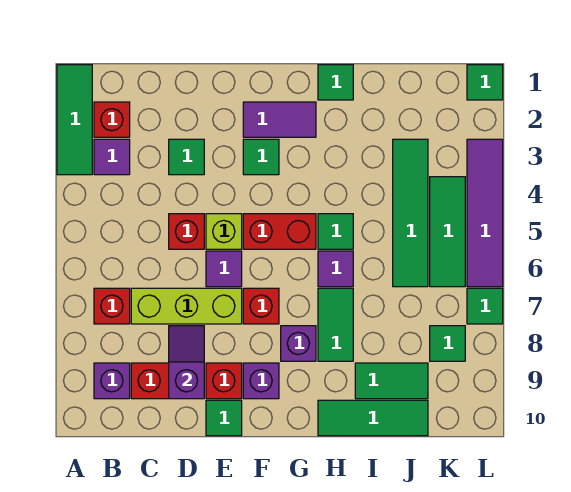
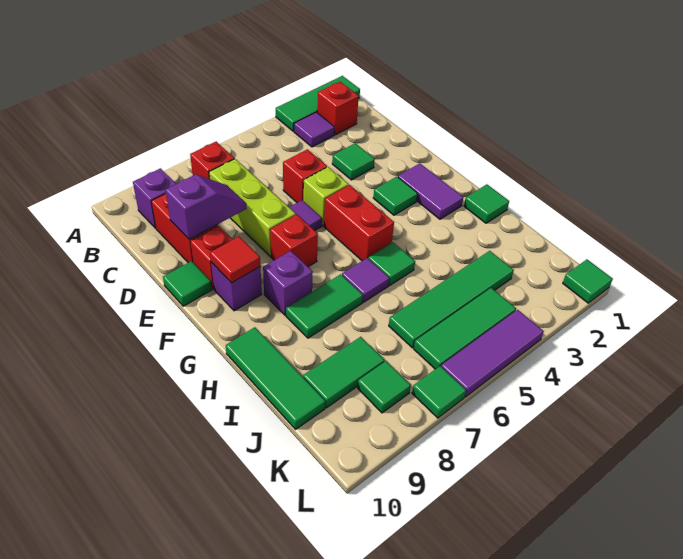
none -> red 1x1 tile [210,236,260,283]
green 1x2 tile [355,363,428,399] -> green 1x2 tile turned to [303,337,385,408]
purple 1x4 tile [467,139,503,287] -> purple 1x3 tile [441,310,544,397]

